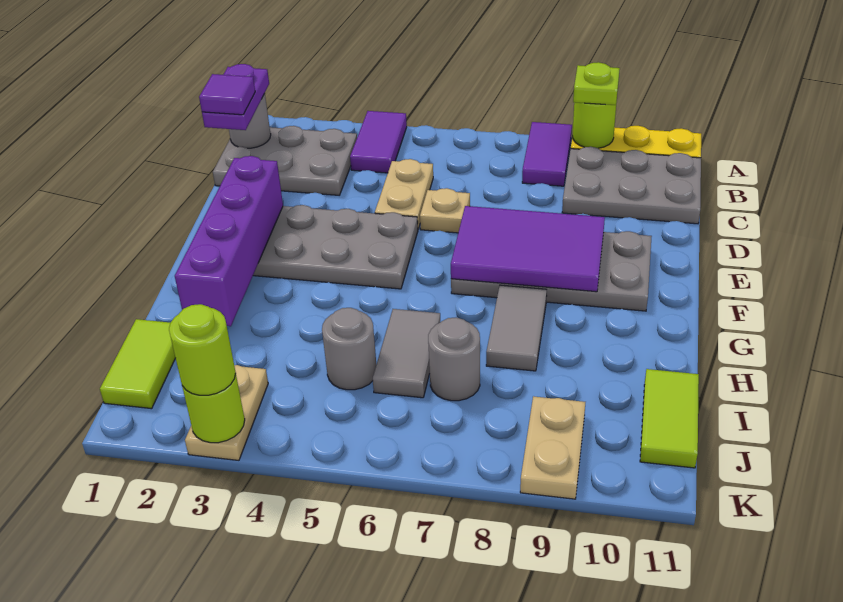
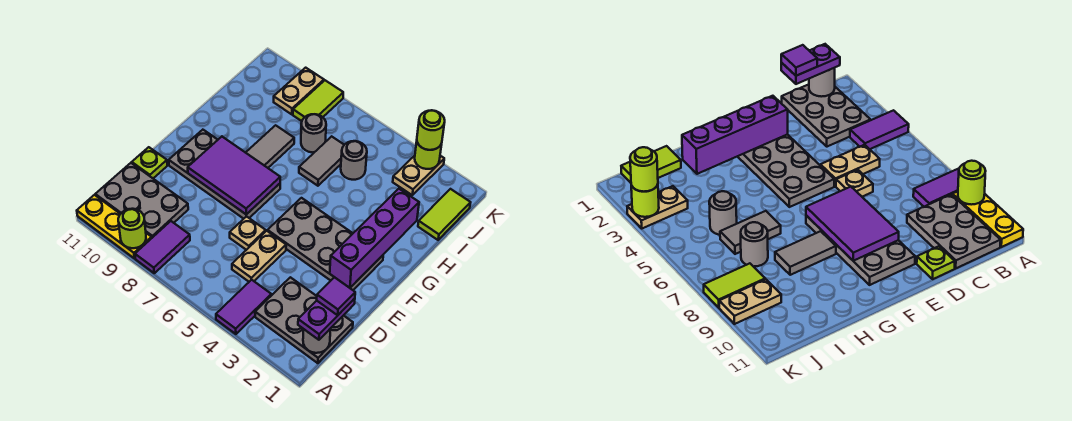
lime 1x1 plate [573,62,620,105] -> lime 1x1 plate moved to [132,147,167,178]
lime 1x2 tile [640,369,699,468] -> lime 1x2 tile moved to [293,80,343,121]

